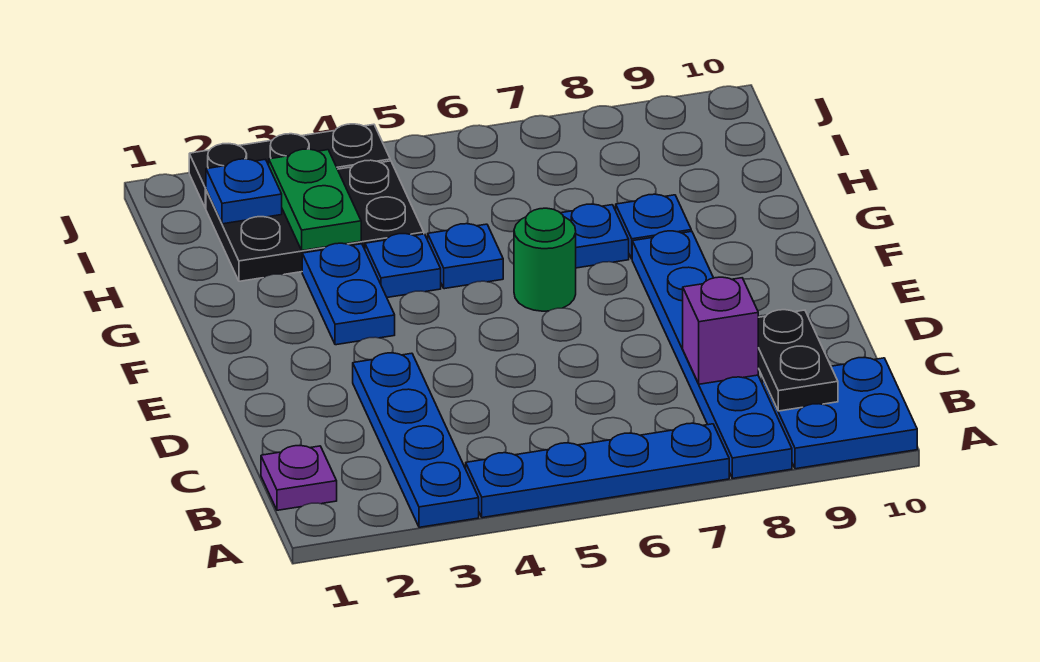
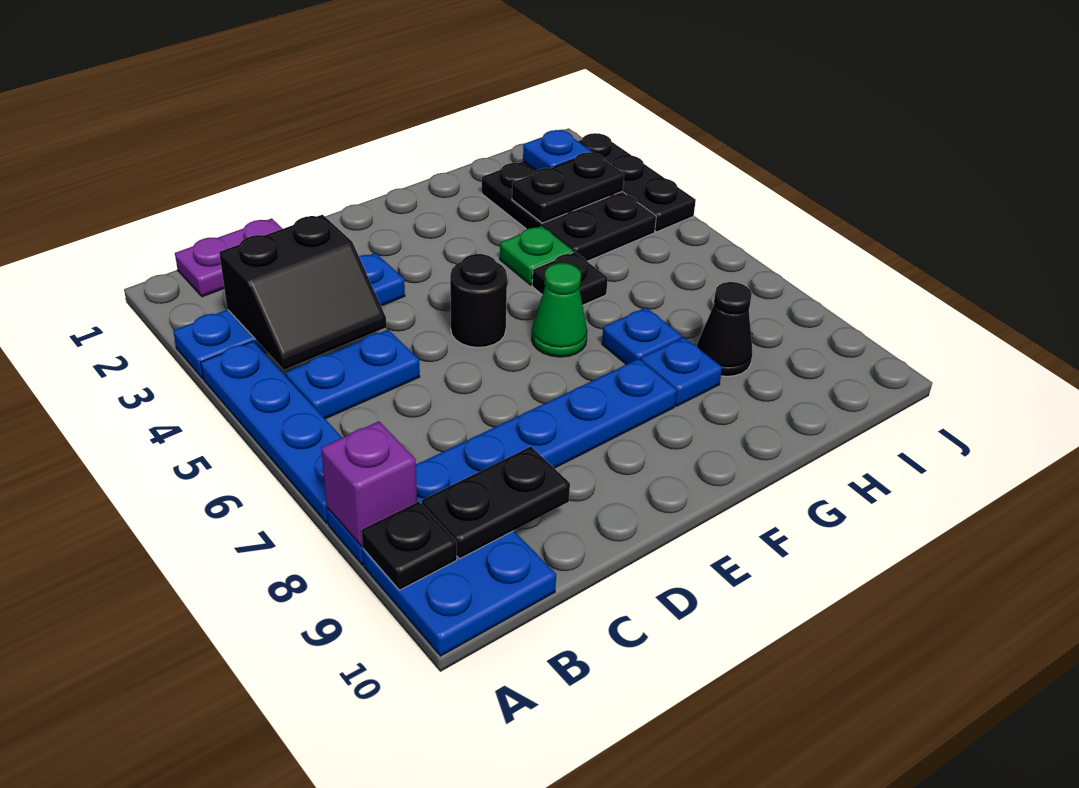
none -> black 1x1 plate [362,501,457,590]
purple 1x1 plate [261,446,337,510] -> purple 1x2 plate [175,218,282,297]
none -> black 2x2 slope [219,215,386,370]
purple 1x1 brick [683,277,758,384] -> purple 1x1 brick moved to [321,421,417,546]
none -> black 1x1 round brick [450,254,507,347]
blue 1x2 plate [302,243,395,345] -> blue 1x2 plate moved to [286,330,420,419]
green 1x1 round brick [514,208,576,311] -> green 1x1 cone [532,263,587,357]
blue 1x1 plate [365,234,441,297] -> green 1x1 plate [500,226,573,285]
blue 1x1 plate [428,224,503,289] -> black 1x1 plate [532,252,608,305]
green 1x2 plate [269,149,361,251] -> black 1x2 plate [512,152,624,223]
none -> black 1x1 cone [697,282,752,376]

